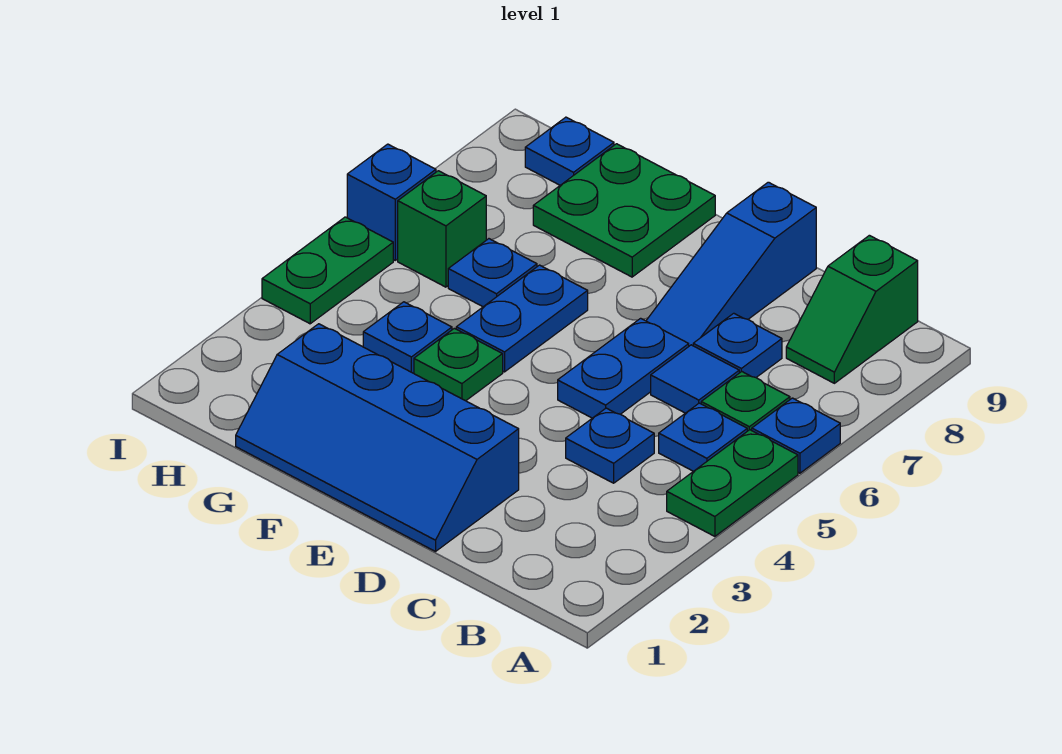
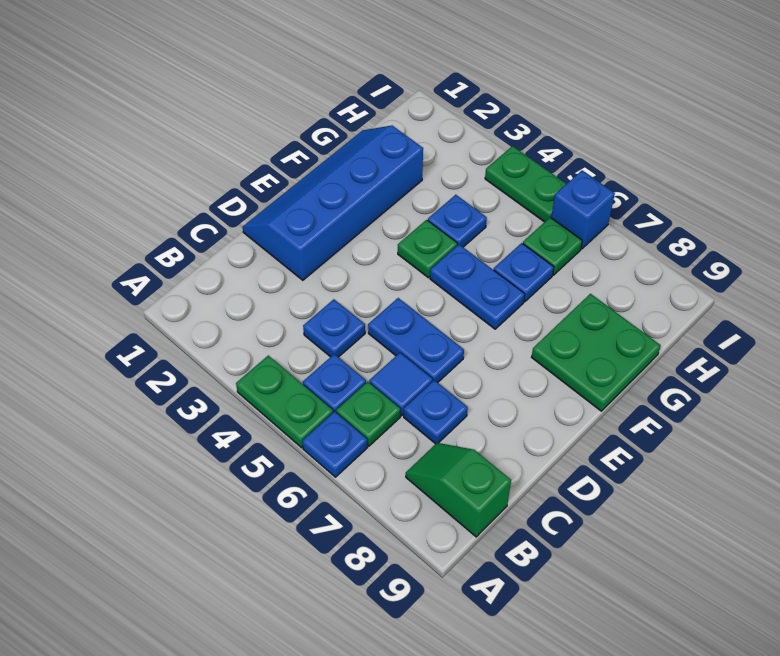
blue 1x3 slope [646,182,816,346] -> none
green 1x1 brick [398,171,486,287] -> green 1x1 plate [523,217,582,275]
blue 1x1 plate [525,117,614,185] -> none

